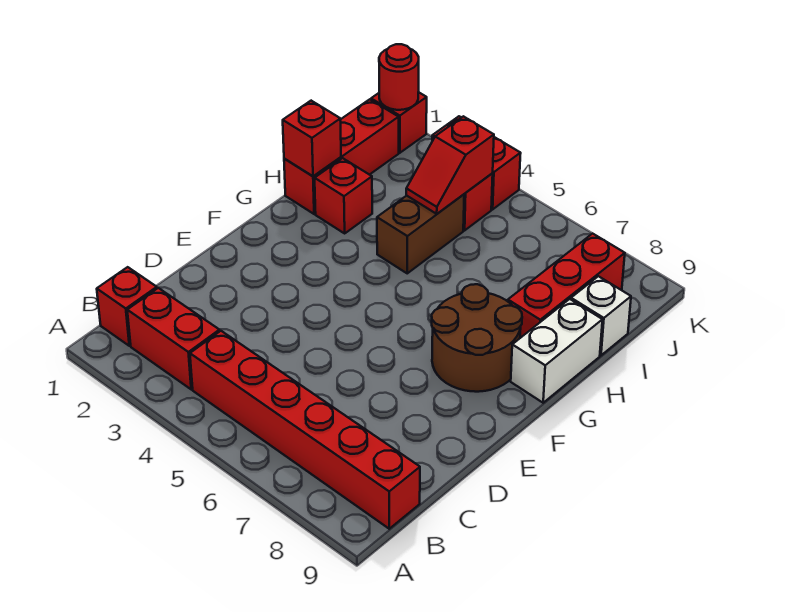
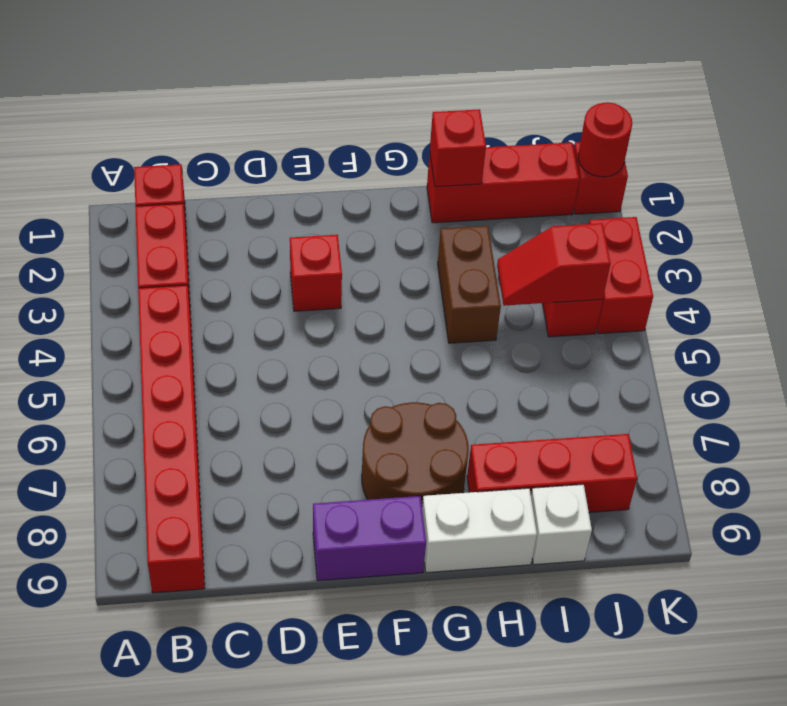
none -> purple 1x2 brick [313,496,426,581]
red 1x1 brick [315,158,372,233] -> red 1x1 brick moved to [290,235,342,311]
brown 1x2 brick [377,194,464,273] -> brown 1x2 brick turned to [438,226,501,343]

